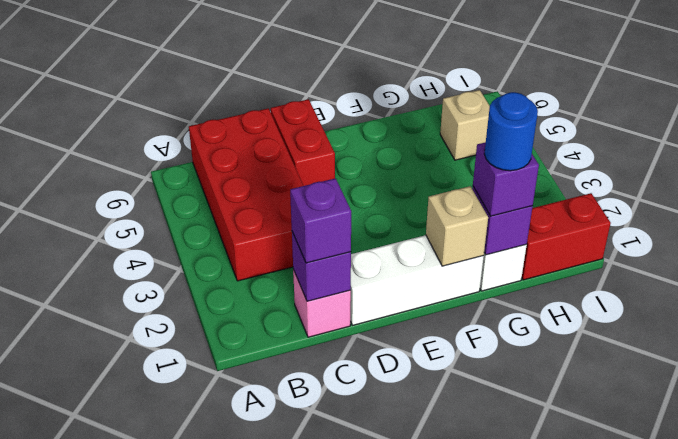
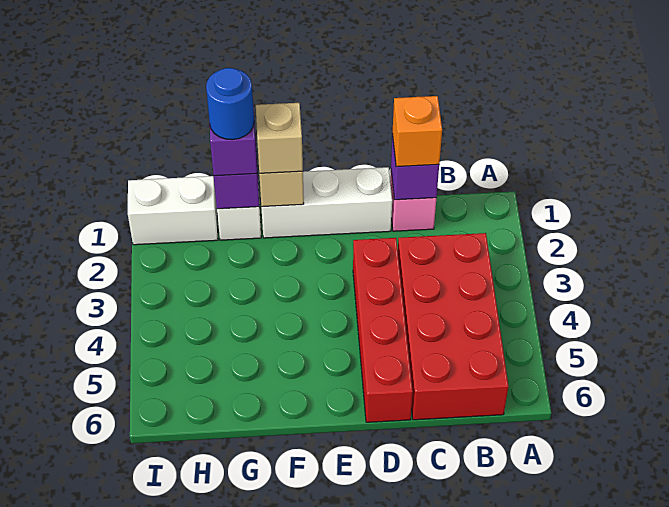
purple 1x1 brick [290,178,351,263] -> orange 1x1 brick [392,96,442,167]
red 1x2 brick [271,99,335,186] -> red 1x4 brick [353,238,413,422]
red 1x2 brick [522,193,611,280] -> white 1x2 brick [128,176,218,245]
tan 1x1 brick [440,90,490,160] -> tan 1x1 brick moved to [256,103,303,173]

